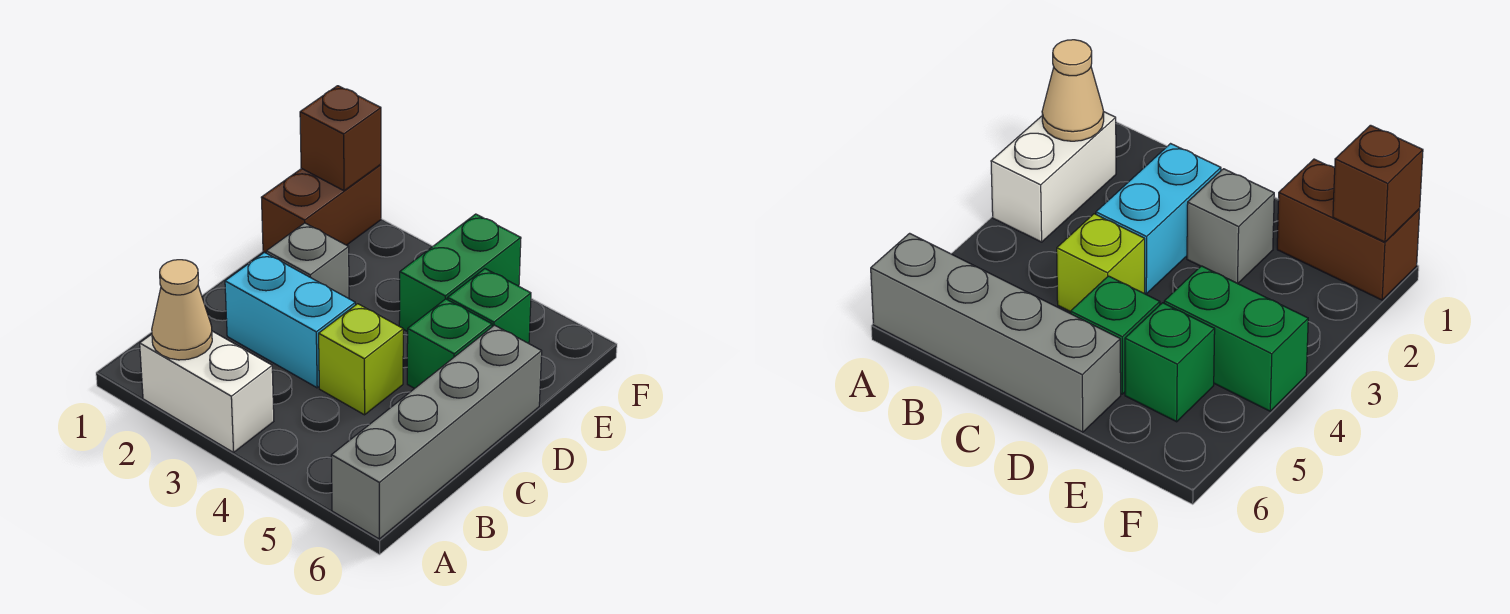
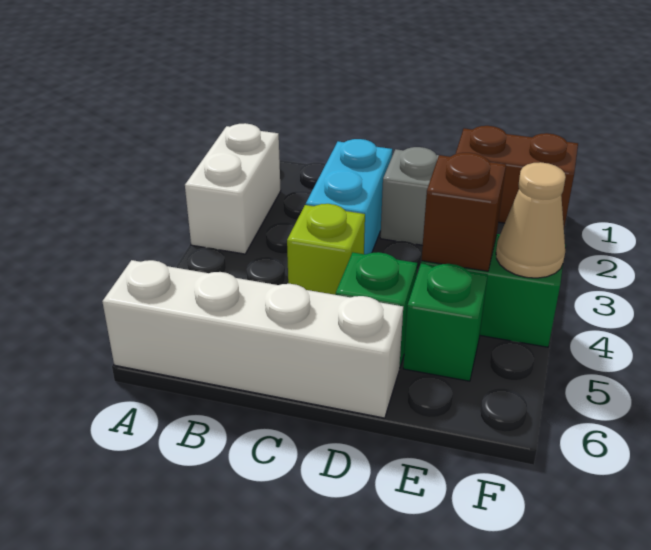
tan 1x1 cone [152,260,212,360] -> tan 1x1 cone moved to [496,162,566,278]
grey 1x4 brick [331,325,542,539] -> white 1x4 brick [102,260,403,418]
brown 1x1 brick [300,86,381,191] -> brown 1x1 brick moved to [421,153,506,271]

